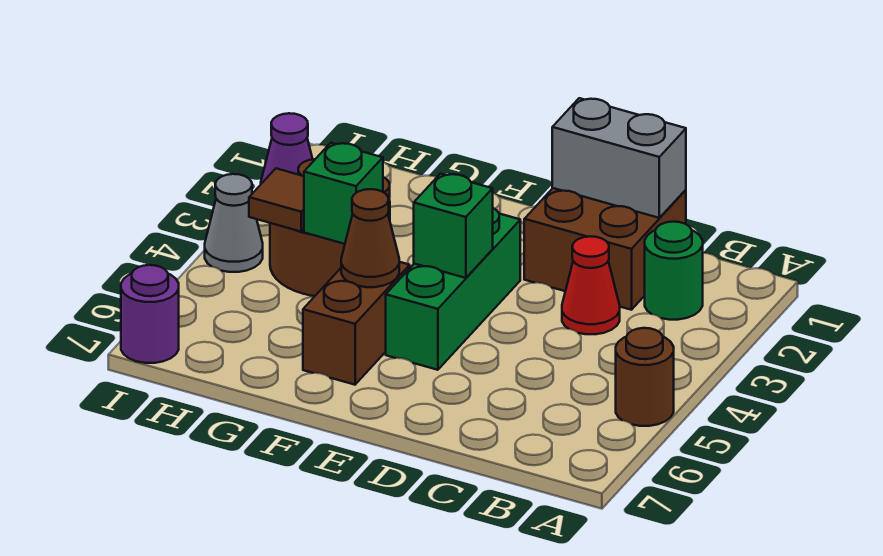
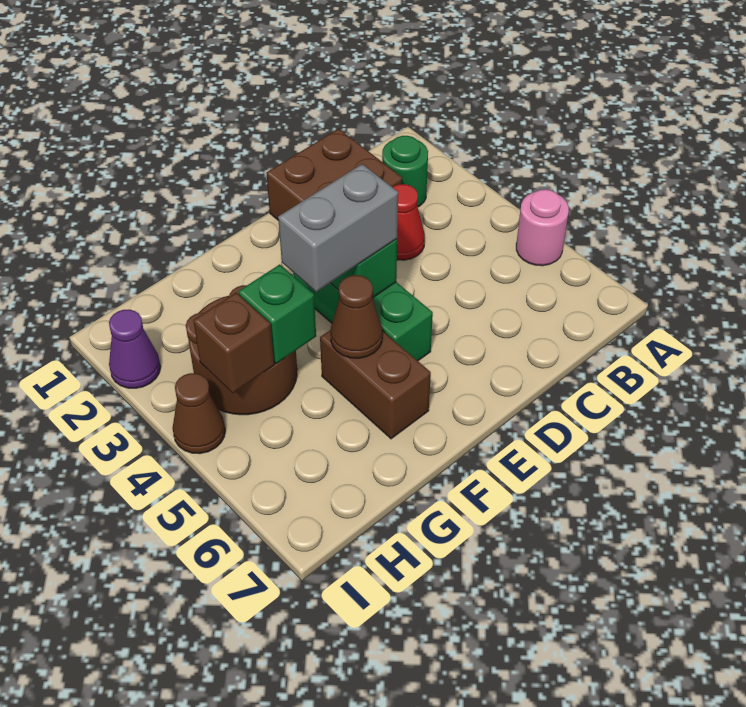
brown 1x1 round brick [616,328,674,426] -> pink 1x1 round brick [516,189,569,266]
grey 1x2 brick [552,98,686,218] -> grey 1x2 brick moved to [278,164,398,292]
brown 1x1 tile [249,168,304,231] -> brown 1x1 brick [193,293,274,393]
grey 1x1 cone [205,174,263,272] -> brown 1x1 cone [172,373,225,454]
purple 1x1 round brick [121,265,179,363] -> none

